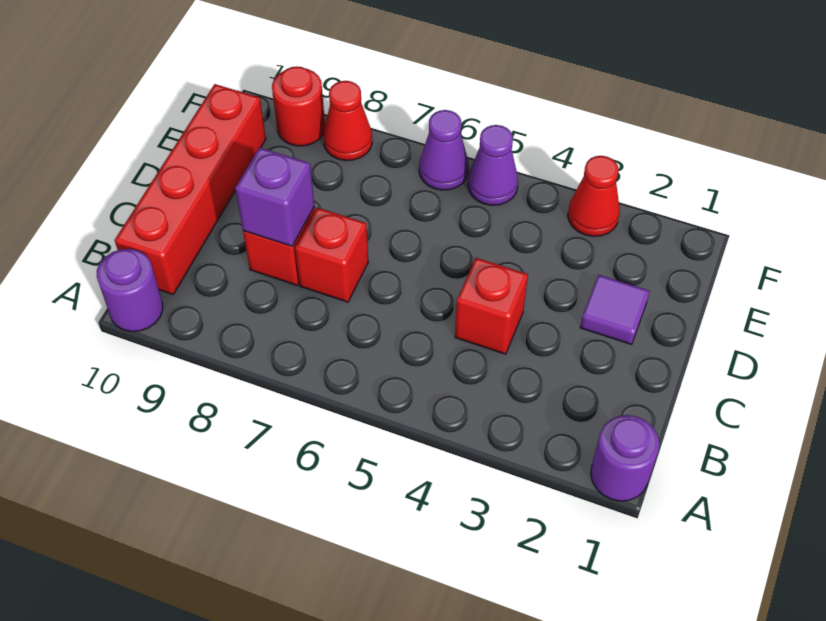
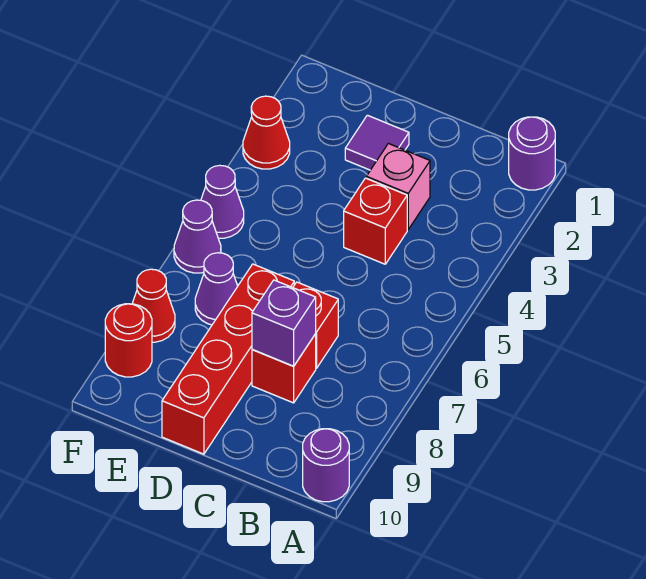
red 1x4 brick [115,84,266,294] -> red 1x4 brick turned to [162,264,294,454]
none -> pink 1x1 brick [366,143,430,230]
none -> purple 1x1 cone [195,253,238,325]

